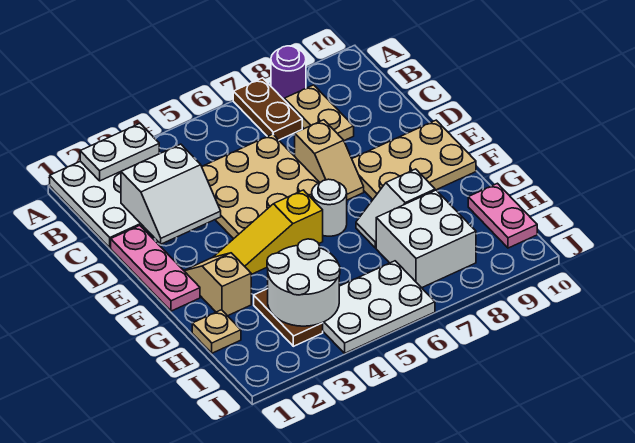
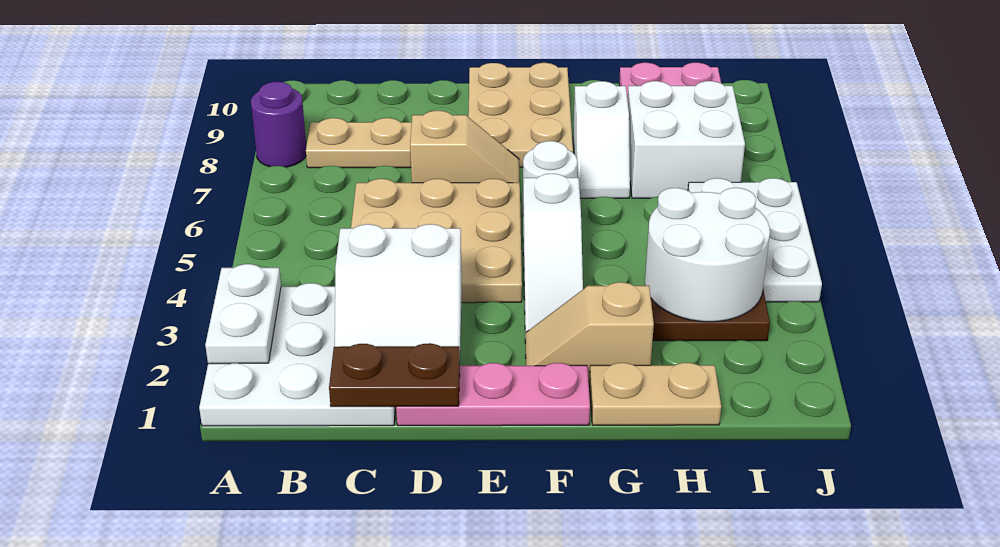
brown 1x2 plate [233,78,302,140] -> brown 1x2 plate moved to [329,343,460,407]
white 2x2 slope [121,144,221,244] -> white 2x2 slope turned to [335,224,462,350]
yellow 1x3 slope [214,190,323,274] -> white 1x3 slope [523,174,583,341]
tan 1x1 plate [192,310,241,353] -> tan 1x2 plate [590,363,721,425]

